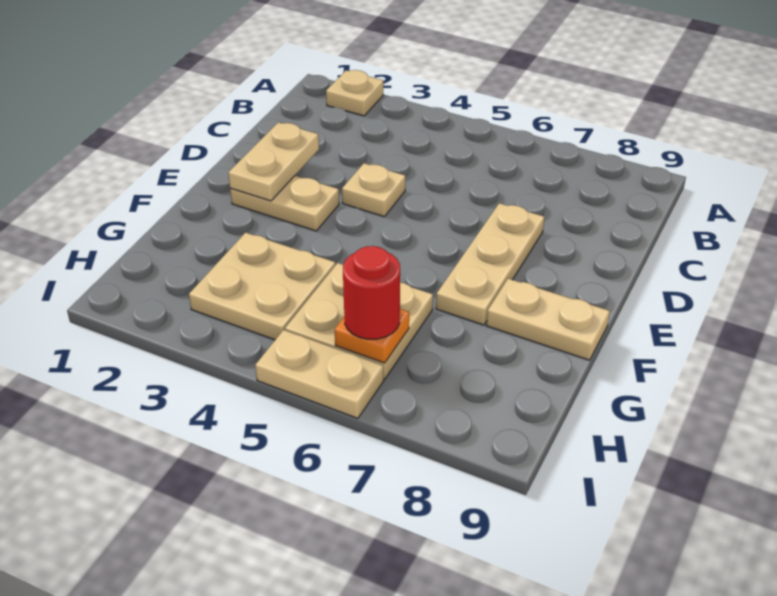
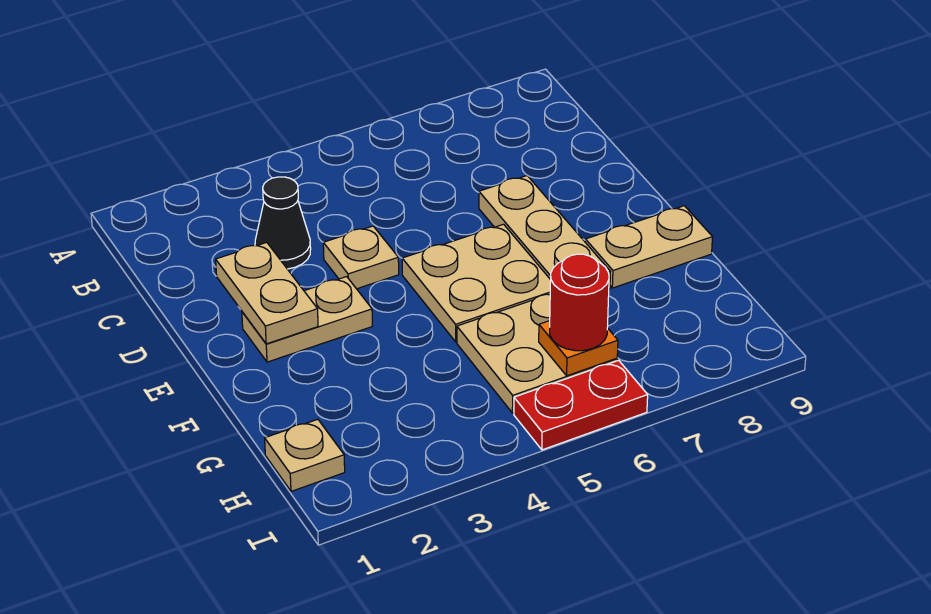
tan 1x1 plate [326,70,383,116] -> tan 1x1 plate moved to [265,419,345,491]
none -> black 1x1 cone [255,177,311,269]
tan 2x2 plate [189,233,335,340] -> tan 2x2 plate moved to [402,224,551,342]
tan 1x2 plate [255,330,384,418] -> red 1x2 plate [514,360,648,450]

